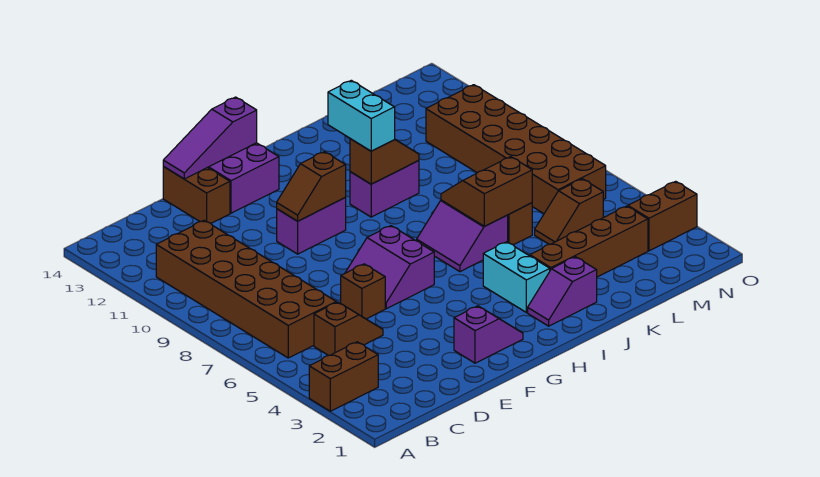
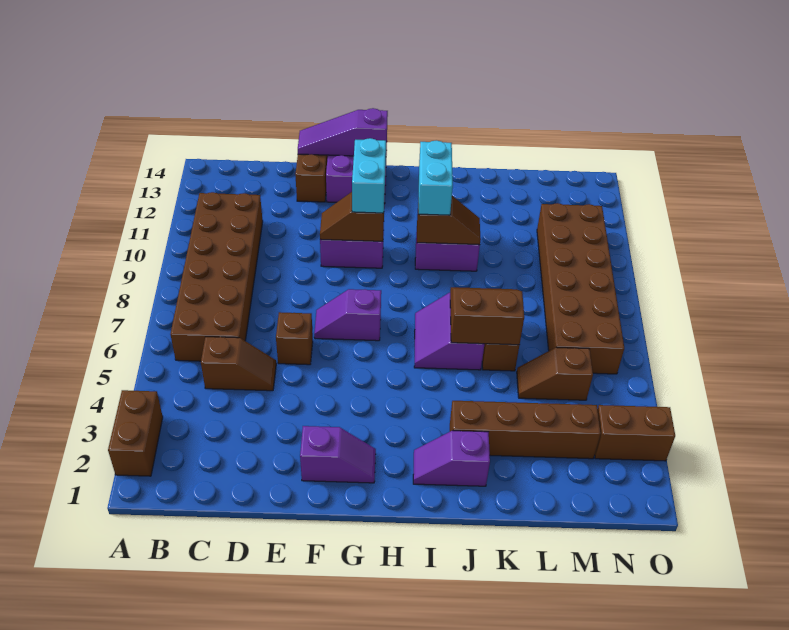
brown 1x2 brick [309,342,378,411] -> brown 1x2 brick turned to [108,390,163,476]
purple 2x2 slope [345,226,434,309] -> purple 1x2 slope [314,289,381,341]
cyan 1x2 brick [483,242,550,313] -> cyan 1x2 brick moved to [352,138,386,213]

